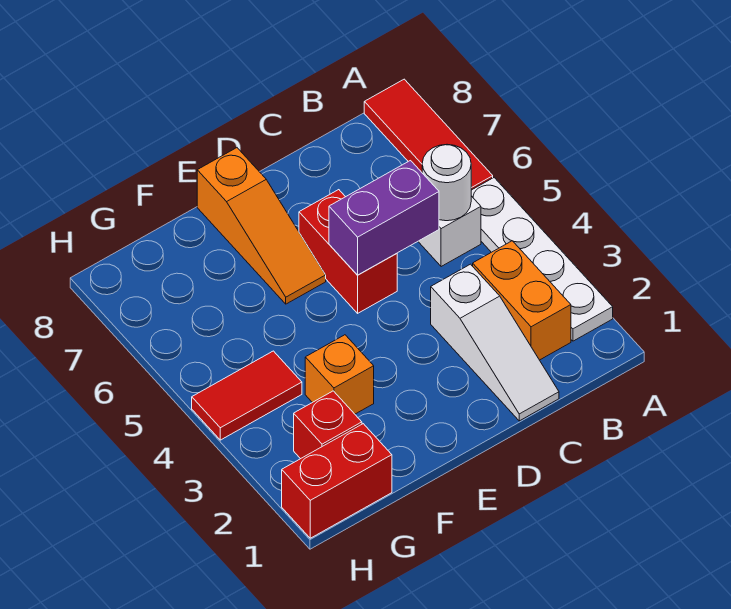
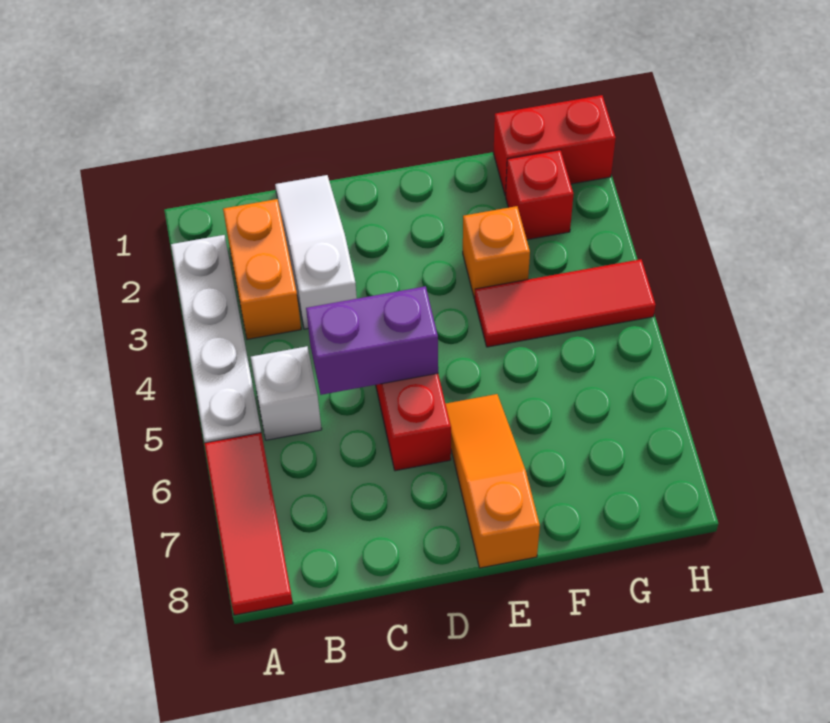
white 1x1 round brick [422,144,471,221] -> none
red 1x2 tile [192,351,302,440] -> red 1x3 tile [475,259,656,347]

